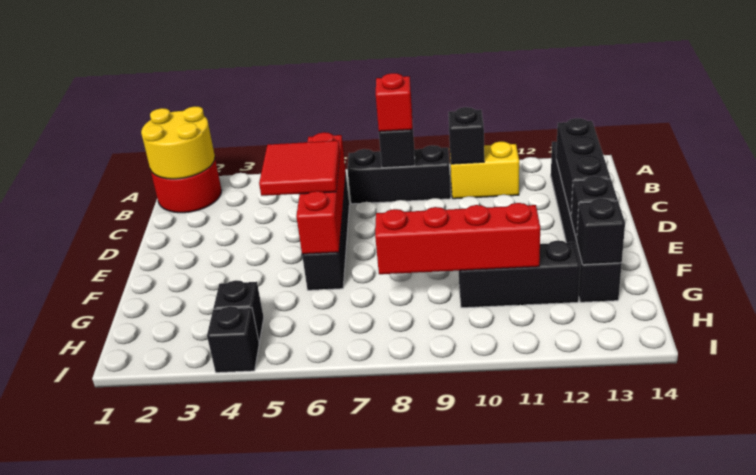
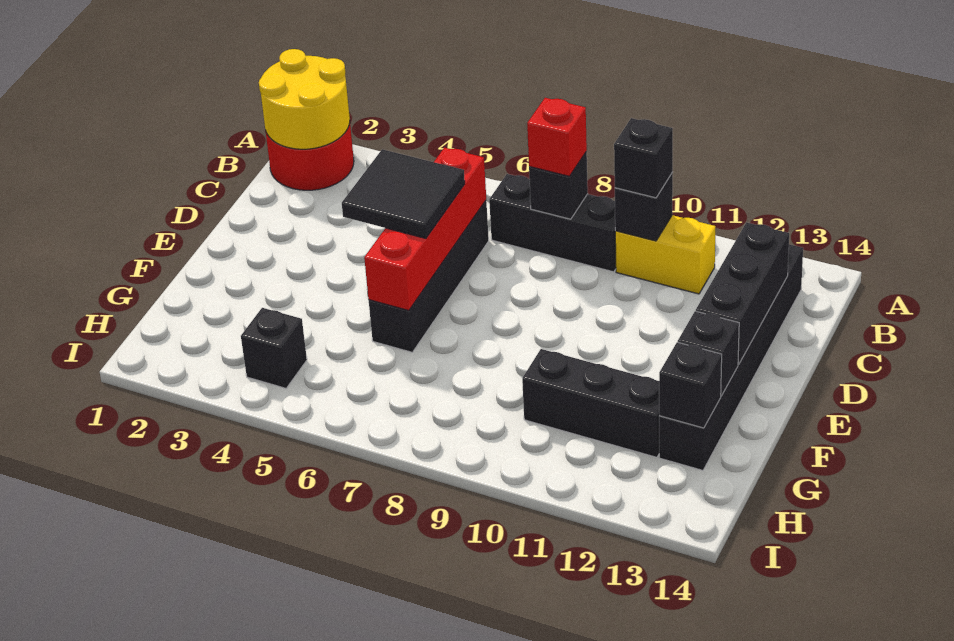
red 2x2 tile [259,141,340,196] -> black 2x2 tile [342,149,465,238]
red 1x4 brick [375,203,540,274] -> none
black 1x1 brick [207,306,259,373] -> black 1x1 brick moved to [614,118,673,198]

